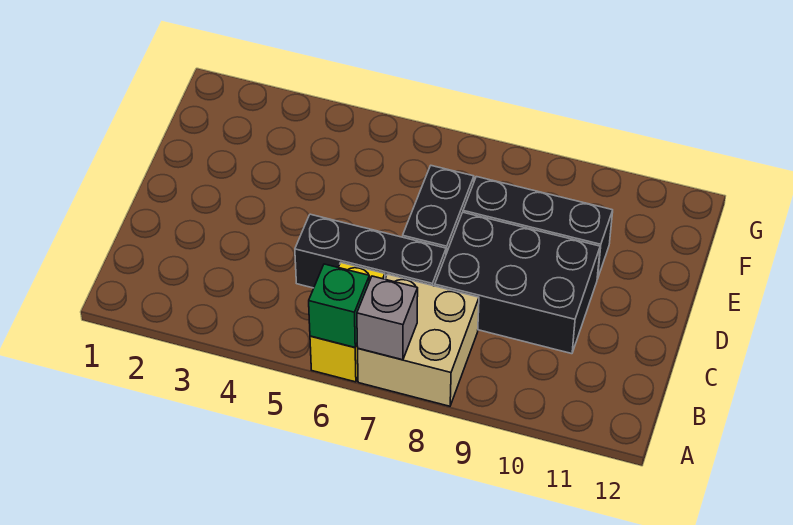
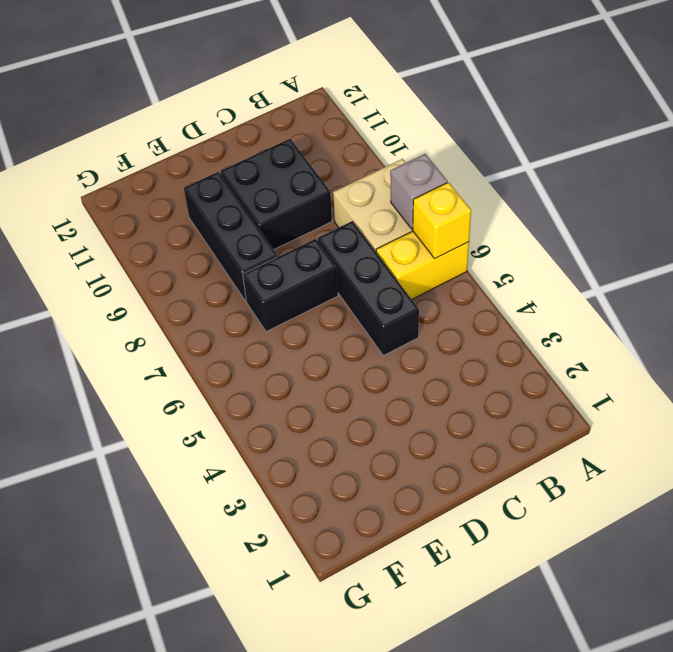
green 1x1 brick [309,264,369,348] -> yellow 1x1 brick [413,182,471,258]
black 2x3 brick [435,212,600,354] -> black 2x2 brick [220,139,332,249]

